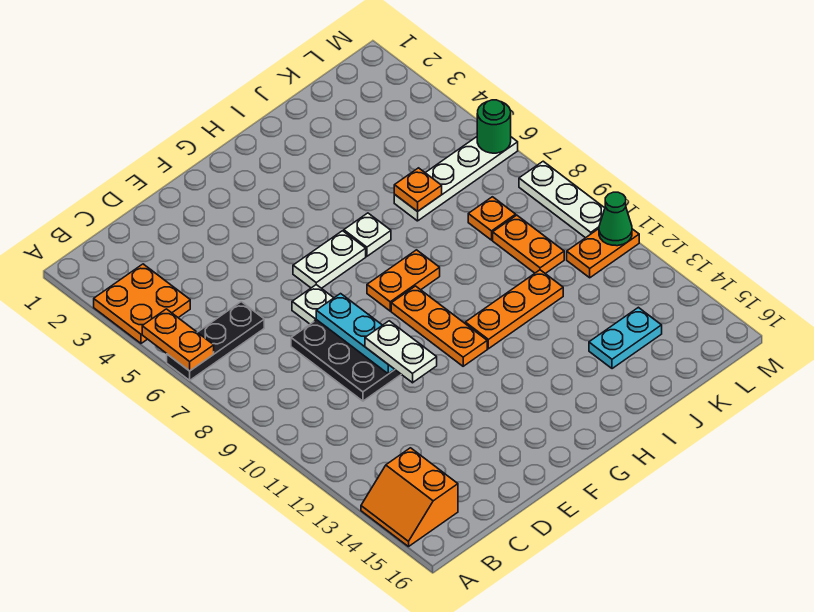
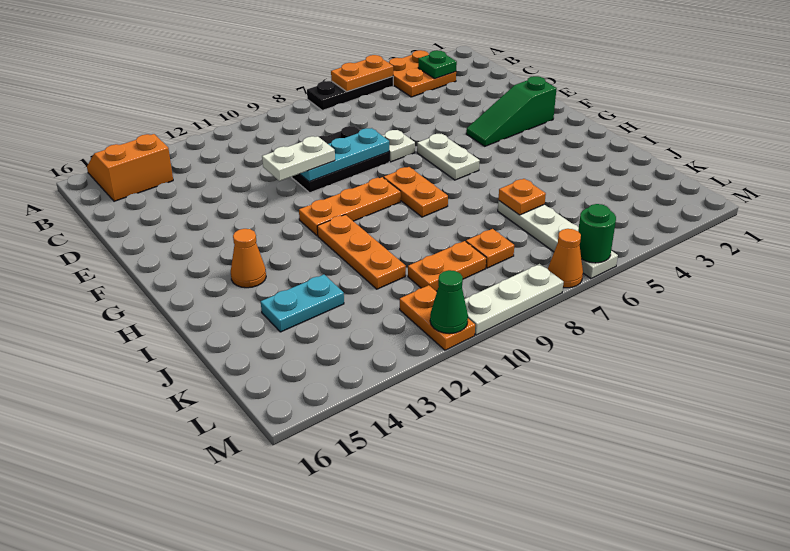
black 1x3 plate [167,302,264,380] -> black 1x3 plate turned to [307,76,393,110]
none -> green 1x1 plate [418,50,457,79]
none -> green 1x3 slope [466,76,557,146]
white 1x1 plate [344,213,391,256] -> none
none -> orange 1x1 cone [231,229,266,288]
cyan 1x2 plate [589,307,662,369] -> cyan 1x2 plate turned to [261,275,344,332]
none -> orange 1x1 cone [548,229,583,288]

